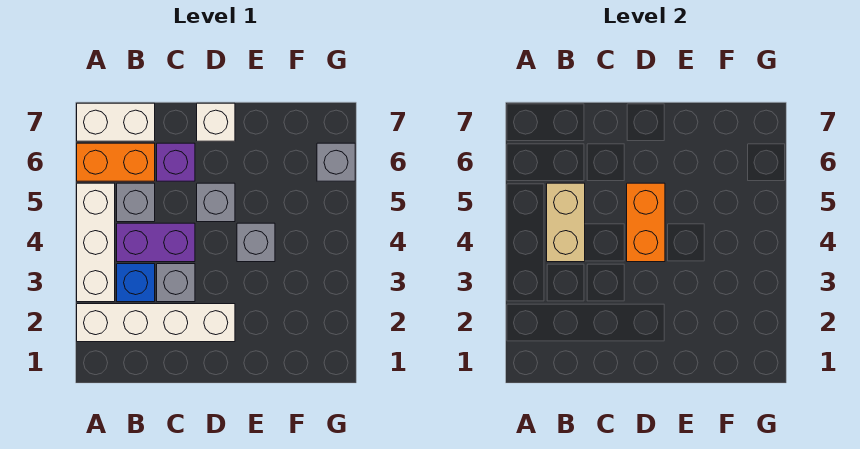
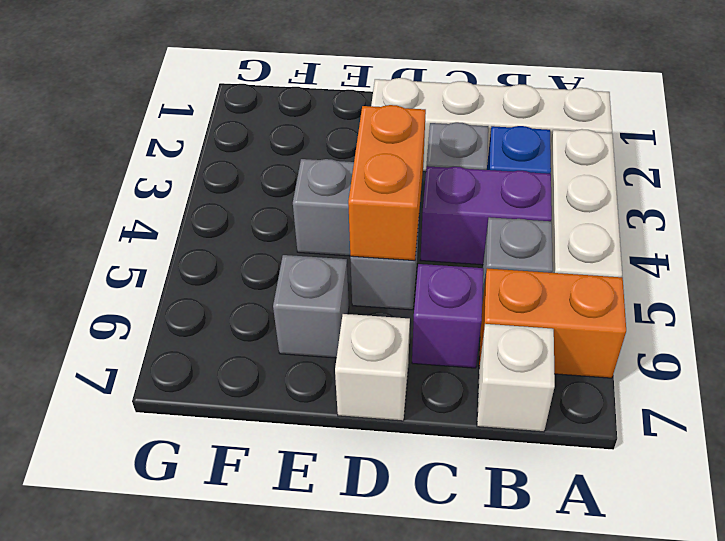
white 1x2 brick [77,103,155,141] -> white 1x1 brick [477,324,555,432]
tan 1x2 brick [547,183,585,262] -> none
grey 1x1 brick [317,143,355,181] -> grey 1x1 brick moved to [273,255,349,358]

